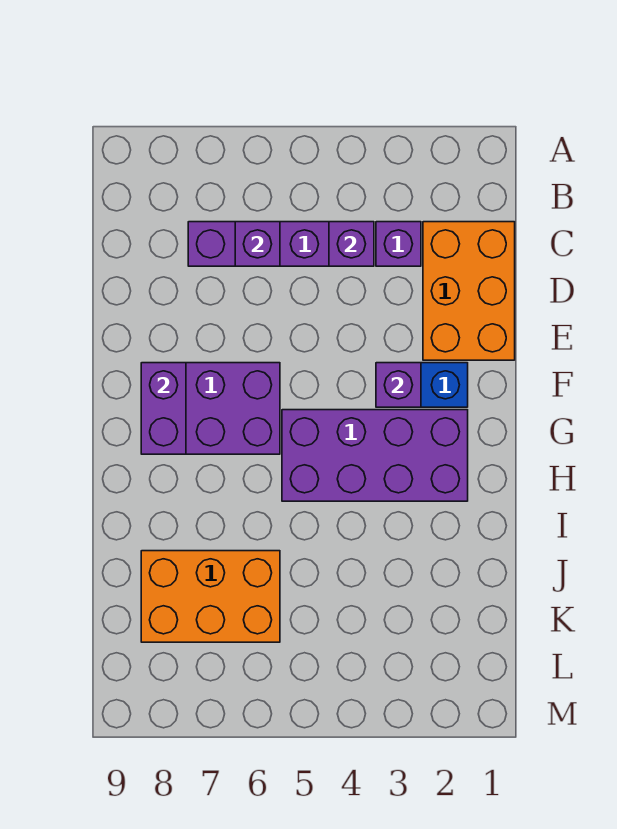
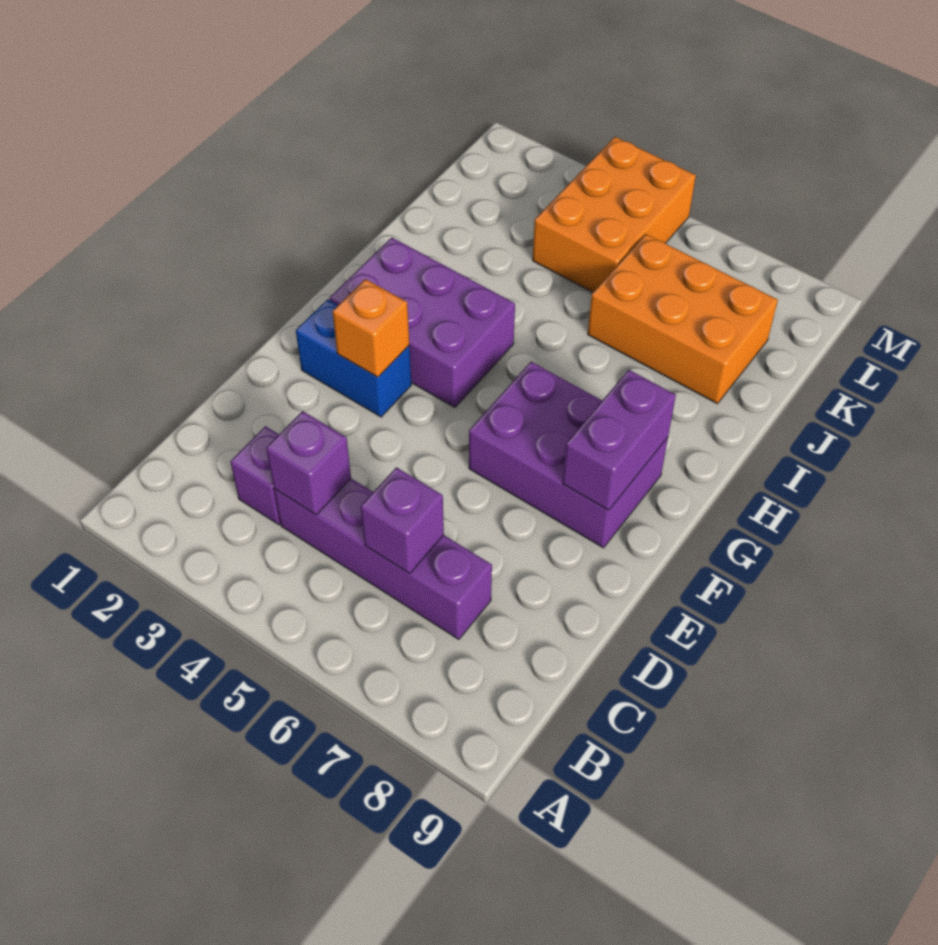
orange 2x3 brick [423,222,515,360] -> orange 2x3 brick moved to [533,137,696,292]
purple 1x1 brick [376,363,421,407] -> orange 1x1 brick [332,279,409,377]
purple 2x4 brick [282,410,468,501] -> purple 2x3 brick [329,238,515,407]

